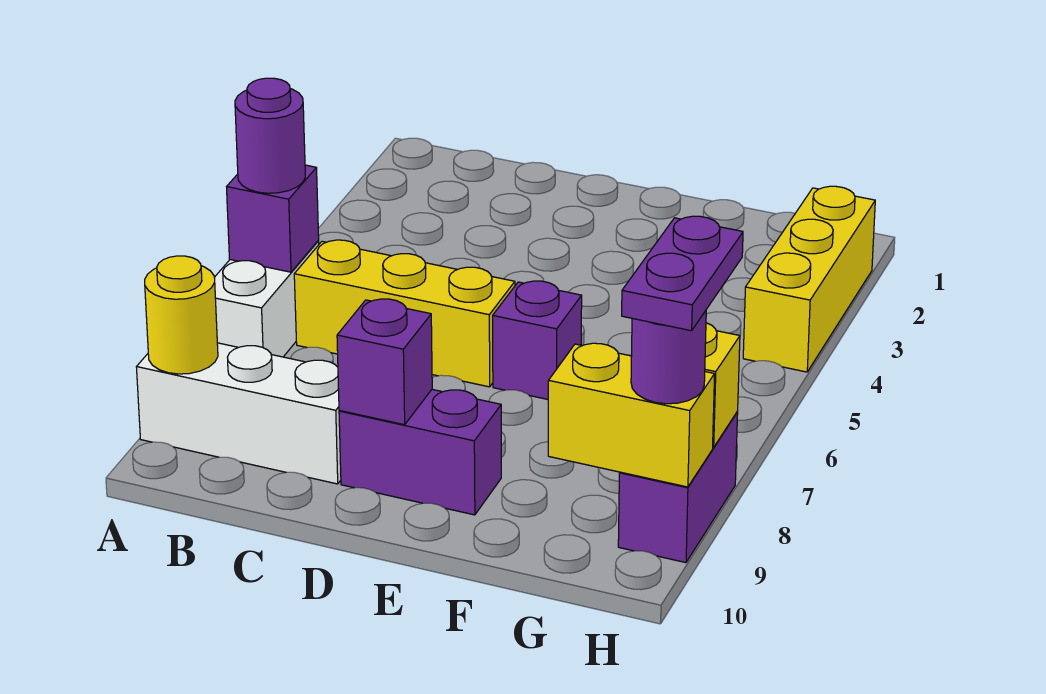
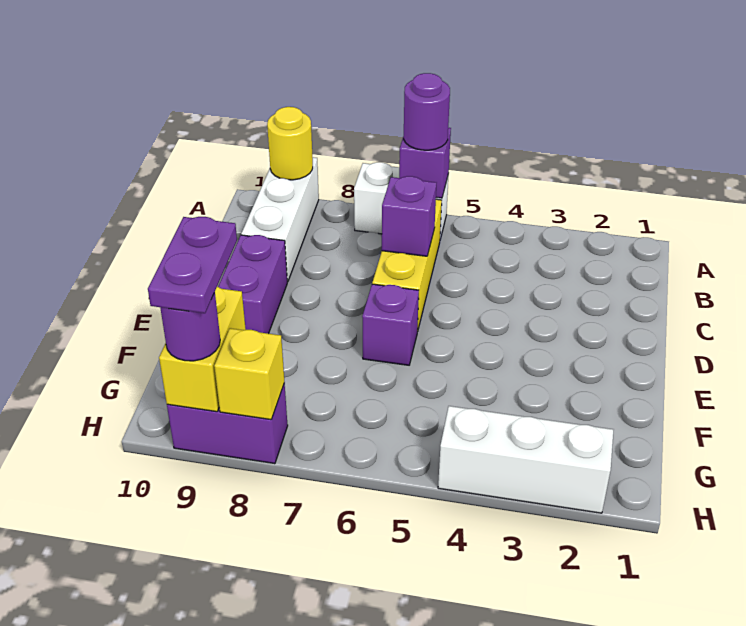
purple 1x1 brick [337,299,432,425] -> purple 1x1 brick moved to [382,176,436,256]
yellow 1x3 brick [743,186,875,372] -> white 1x3 brick [438,406,613,513]
purple 1x2 plate [622,216,743,331] -> purple 1x2 plate turned to [148,217,237,313]

